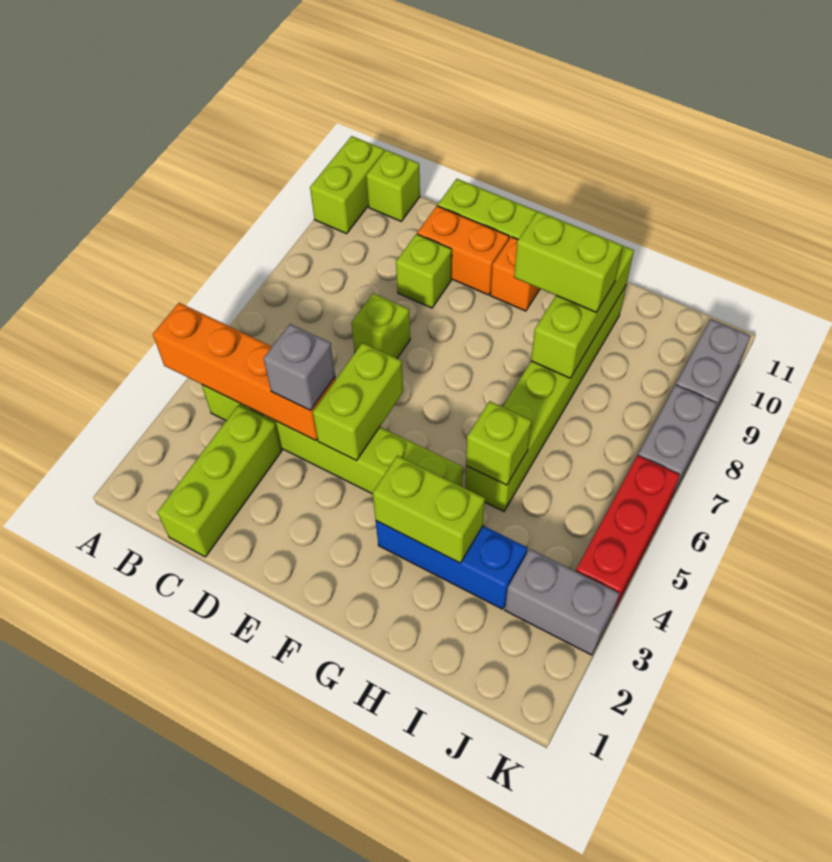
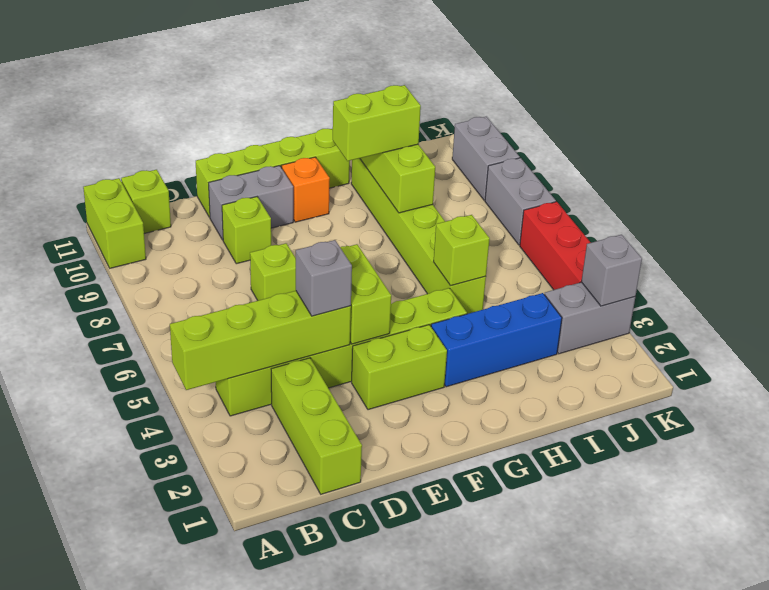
orange 1x4 brick [153,303,336,441] -> lime 1x4 brick [170,291,351,390]
orange 1x2 brick [417,206,509,295] -> grey 1x2 brick [209,166,293,240]
lime 1x2 brick [373,455,485,563] -> lime 1x2 brick moved to [352,325,447,410]
none -> grey 1x1 brick [581,235,642,306]

